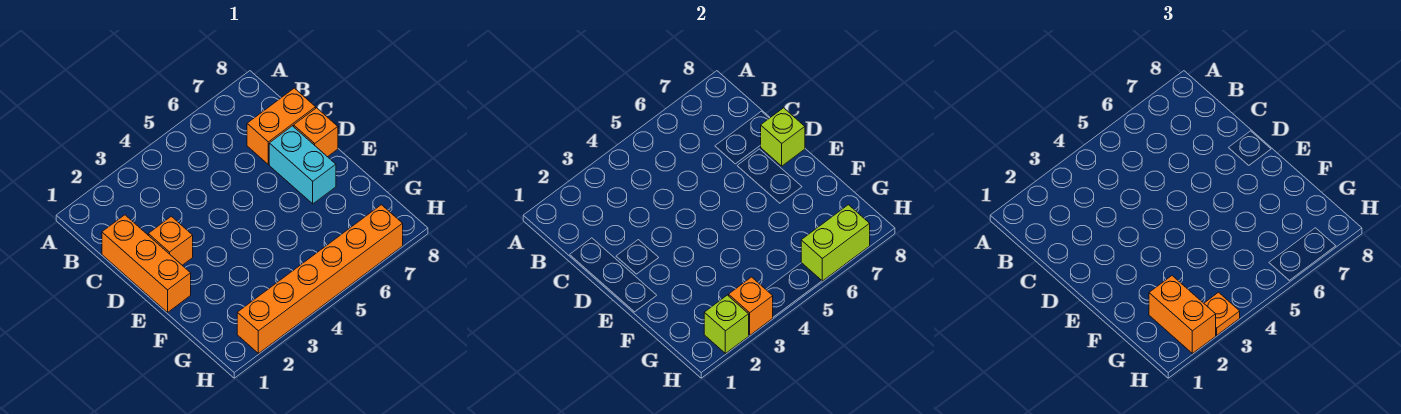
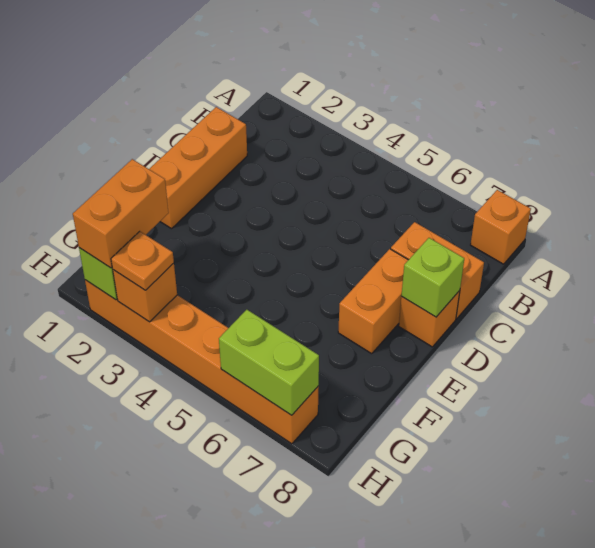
orange 1x1 brick [148,216,193,265] -> orange 1x1 brick moved to [471,190,531,264]
cyan 1x2 brick [269,126,336,204] -> orange 1x2 brick [338,249,408,354]

